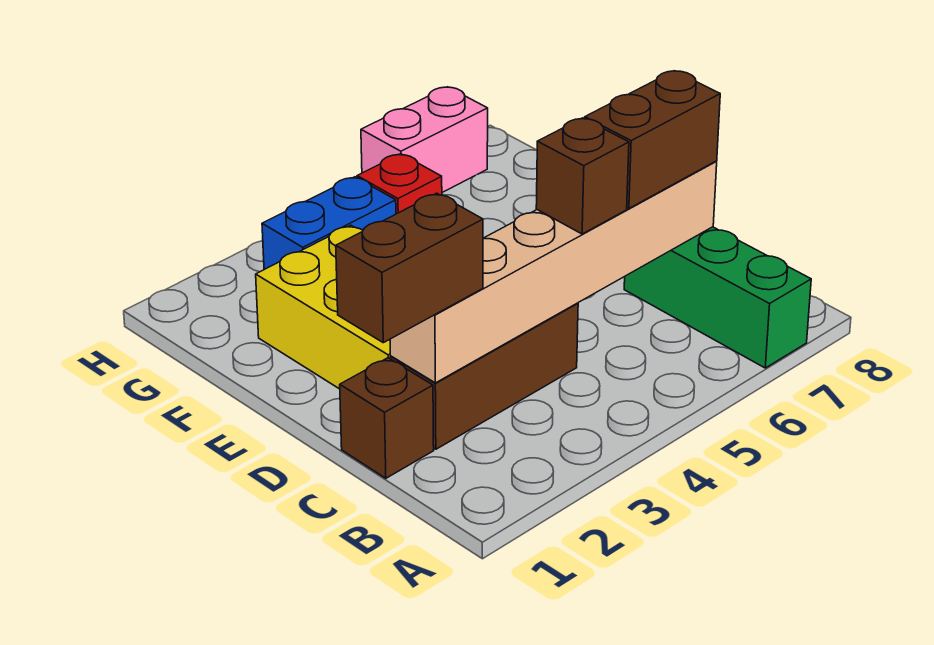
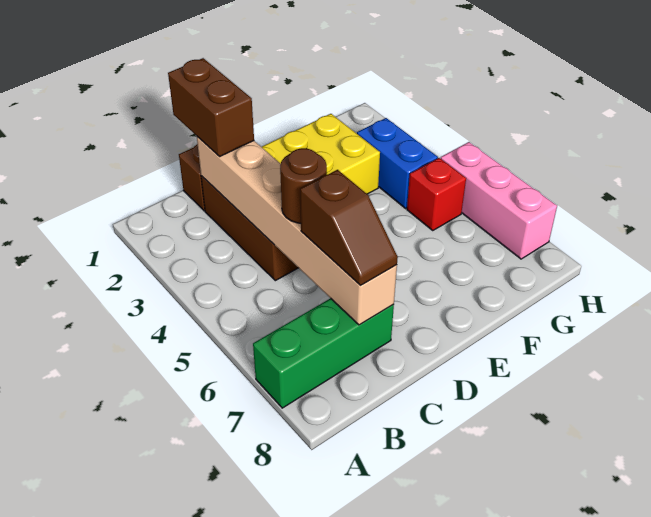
brown 1x1 brick [536,118,629,234] -> brown 1x1 round brick [280,148,327,223]
brown 1x2 brick [585,71,720,209] -> brown 1x2 slope [300,170,398,285]
pink 1x2 brick [361,87,488,192] -> pink 1x3 brick [441,142,557,259]

